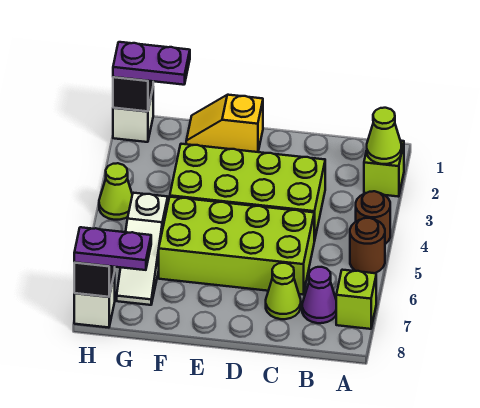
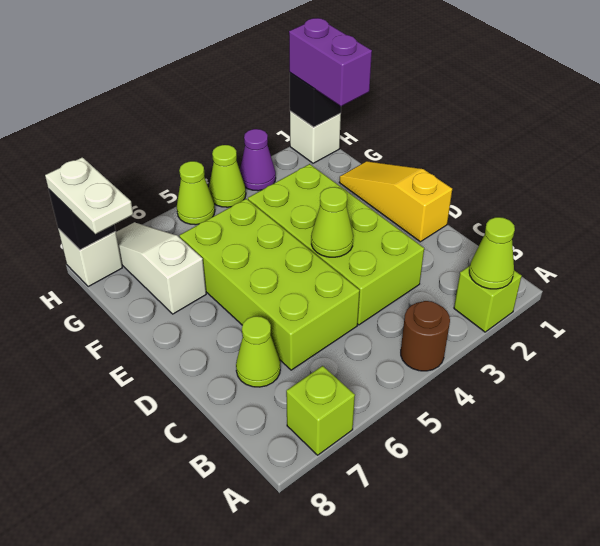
brown 1x1 round brick [350,218,385,273] -> none
purple 1x1 cone [302,267,336,323] -> purple 1x1 cone moved to [240,129,276,191]
none -> lime 1x1 cone [311,187,353,257]
yellow 1x2 slope [186,95,263,152] -> yellow 1x3 slope [339,161,452,242]
purple 1x2 plate [113,42,190,85] -> purple 1x2 brick [289,18,372,106]
white 1x3 slope [117,193,168,305] -> white 1x3 slope turned to [116,222,206,314]
purple 1x2 plate [74,227,151,270] -> white 1x2 plate [45,157,133,234]
none -> lime 1x1 cone [177,161,215,225]

